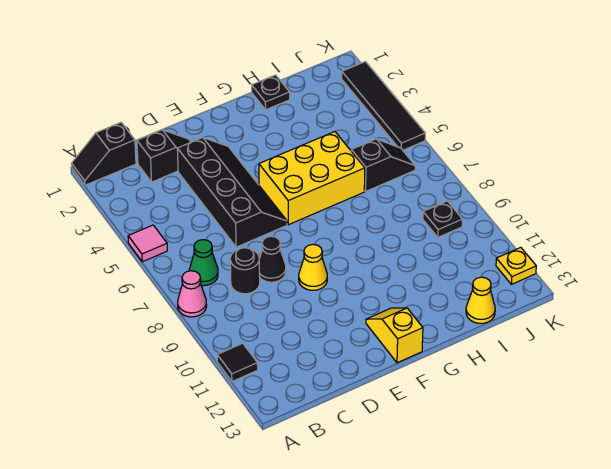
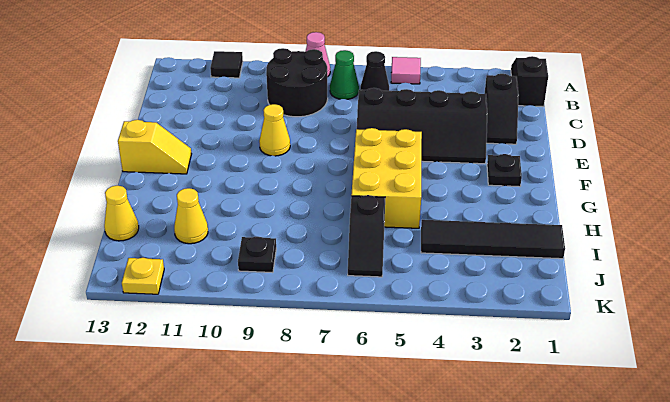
black 1x1 round brick [230,248,260,294] -> black 2x2 round brick [266,48,328,117]
black 1x1 cone [259,236,286,282] -> black 1x1 cone moved to [360,51,389,91]
black 1x1 plate [252,75,290,110] -> black 1x1 plate moved to [487,154,522,187]
none -> yellow 1x1 cone [174,188,208,244]
black 1x4 tile [342,62,425,150] -> black 1x4 tile moved to [421,220,565,259]

